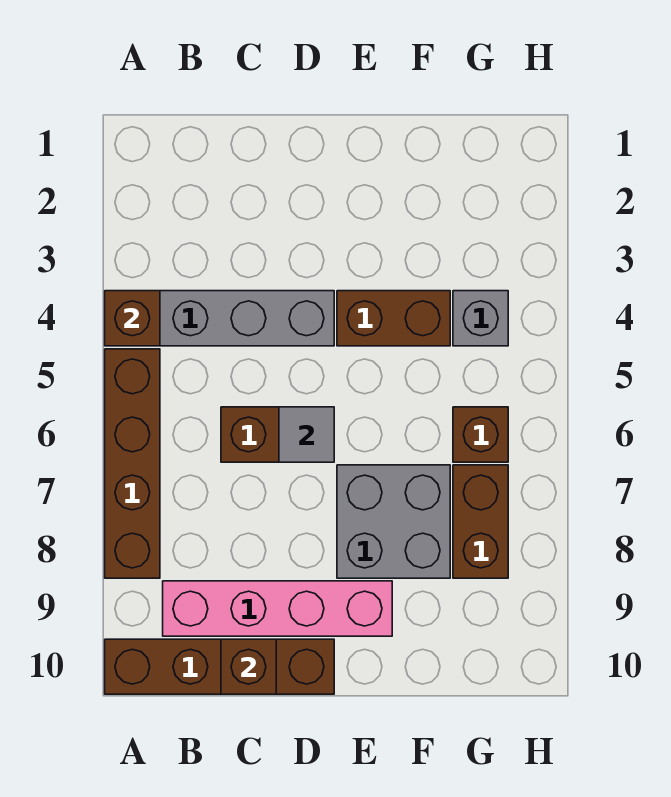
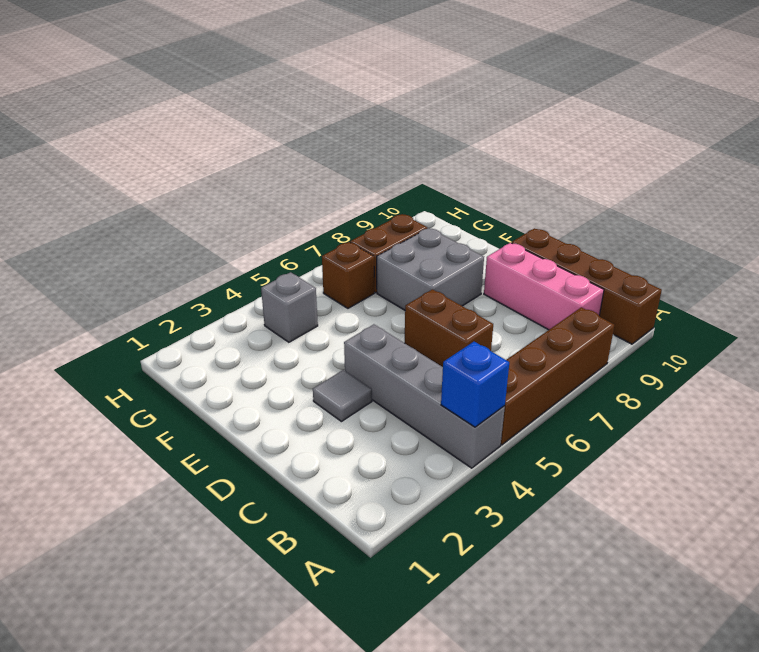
brown 1x1 brick [105,291,160,346] -> blue 1x1 brick [441,342,509,427]
pink 1x4 brick [163,581,392,636] -> pink 1x3 brick [484,243,604,330]
brown 1x1 brick [221,639,276,694] -> none
grey 1x1 tile [279,407,334,462] -> grey 1x1 tile moved to [313,370,372,422]
brown 1x2 brick [337,291,450,346] -> none

